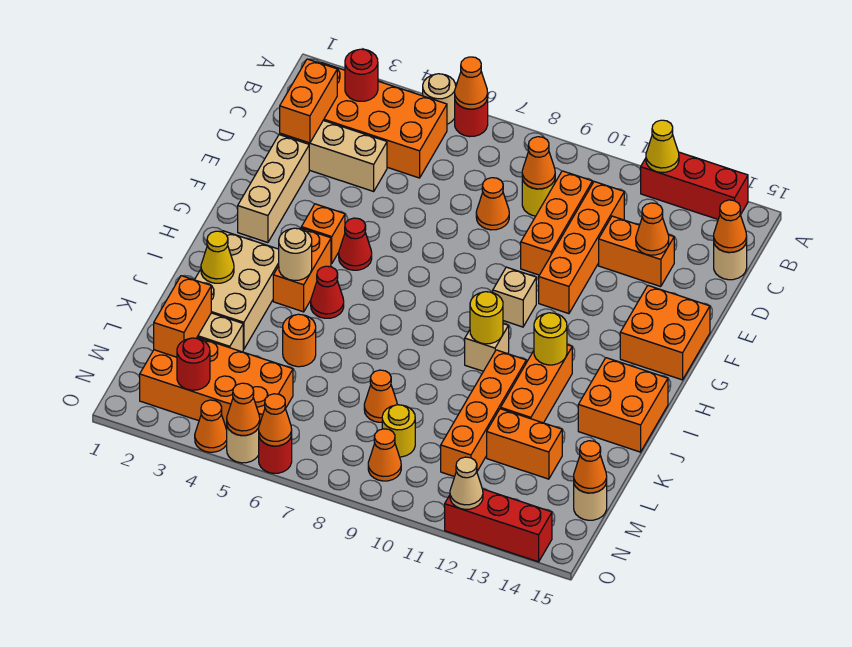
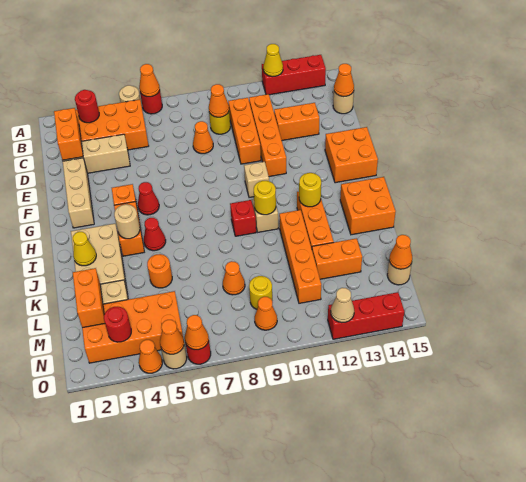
orange 1x1 cone [636,203,669,255] -> none
none -> red 1x1 brick [230,200,256,236]

